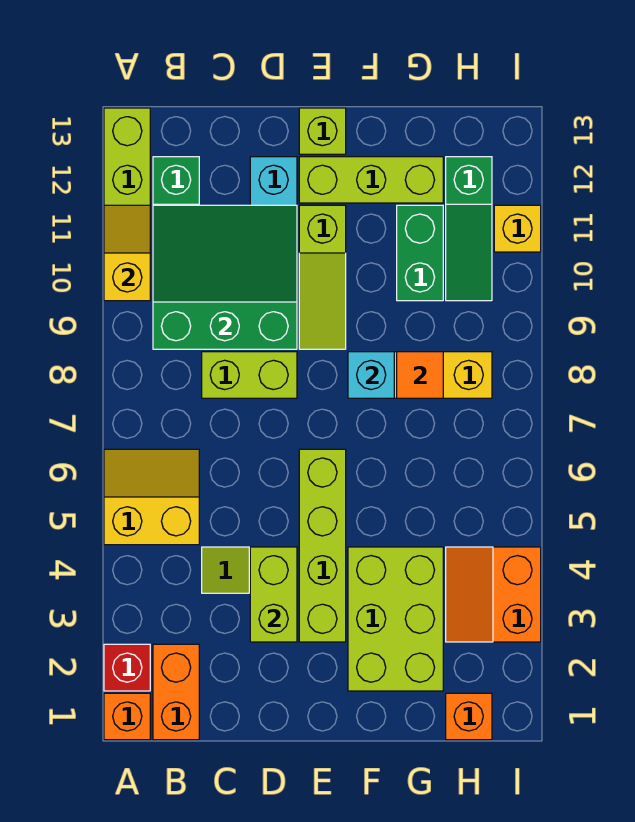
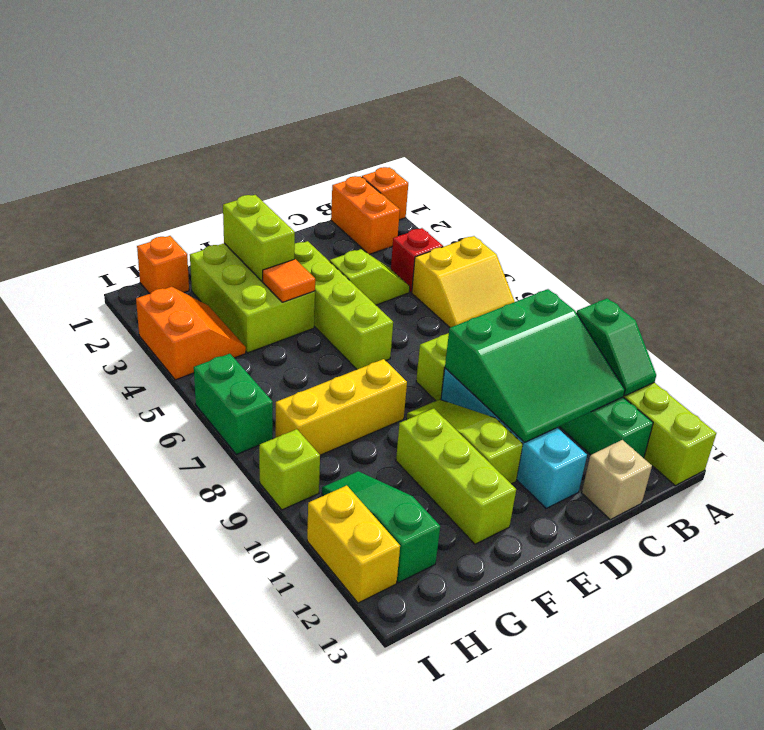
red 1x1 brick [104,644,150,691] -> red 1x1 brick moved to [391,228,443,292]
yellow 1x2 slope [104,205,150,301] -> green 1x2 slope [577,298,656,396]
none -> tan 1x1 brick [582,440,652,520]
lime 1x2 brick [250,547,297,642] -> lime 1x2 brick moved to [223,195,295,281]
lime 1x3 brick [299,157,443,203] -> lime 1x3 brick turned to [396,408,516,544]
lime 1x1 brick [299,108,346,154] -> lime 1x1 brick moved to [259,429,320,510]
cyan 1x1 brick [348,352,394,398] -> none
orange 1x1 tile [397,352,443,398] -> orange 1x1 tile moved to [263,259,315,302]
green 1x2 brick [397,205,443,301] -> green 1x2 brick moved to [194,354,273,455]
yellow 1x1 brick [494,205,541,252] -> yellow 1x2 brick [307,485,400,603]

